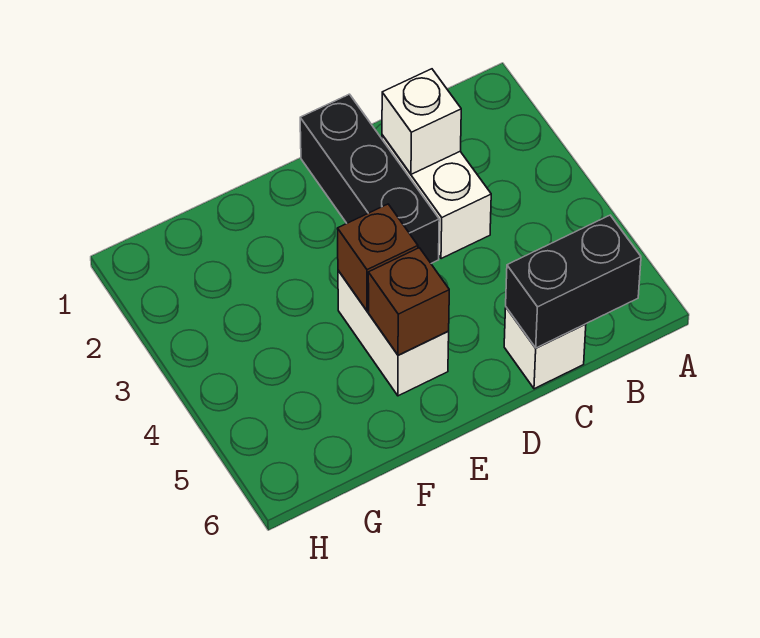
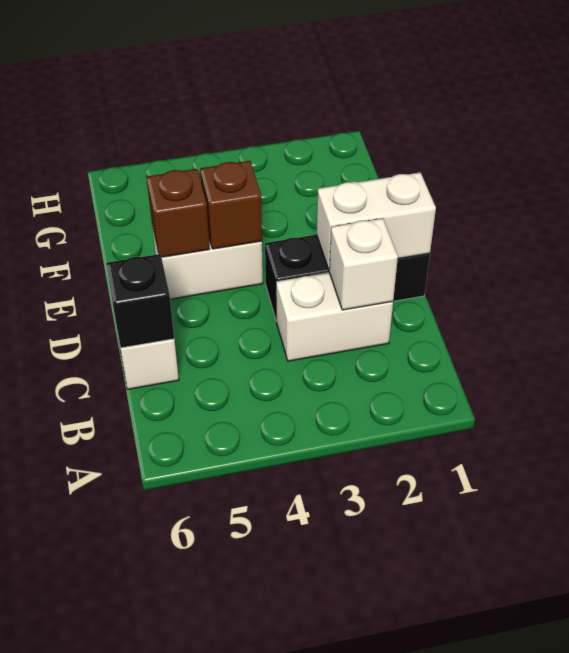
black 1x2 brick [506,215,641,348] -> black 1x1 brick [106,254,174,348]
none -> white 1x2 brick [317,172,436,269]

